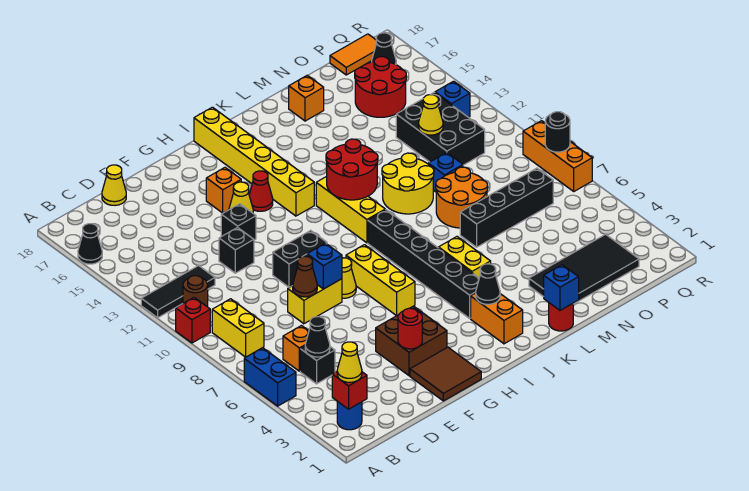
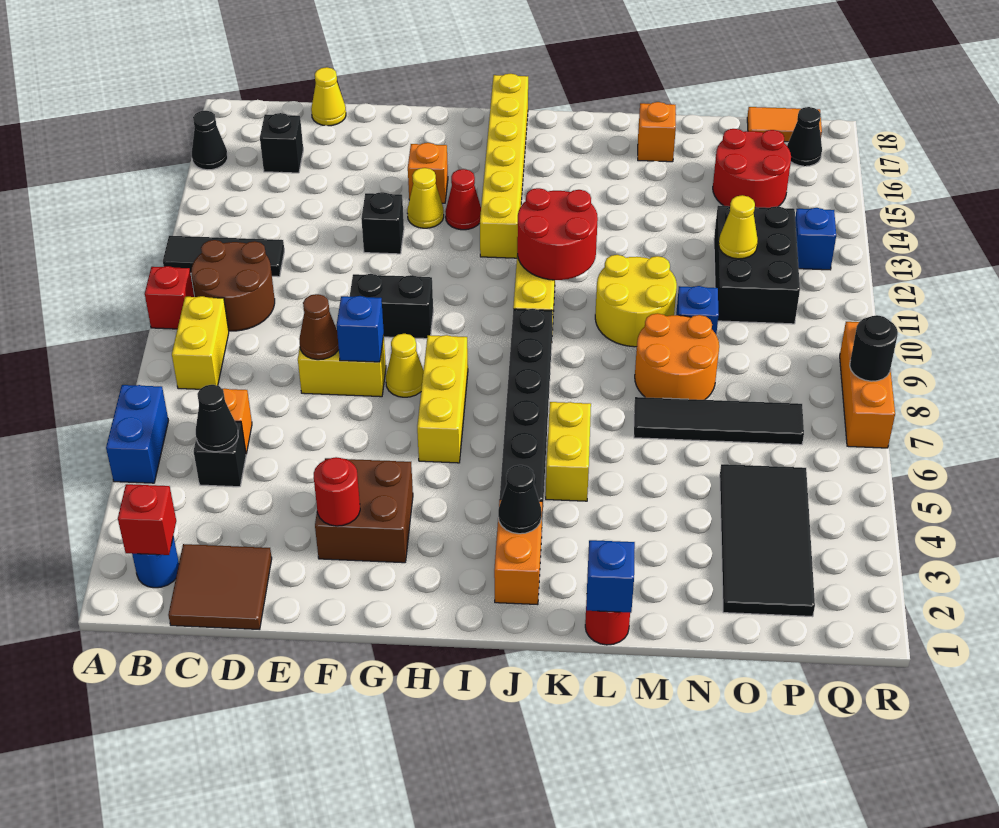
yellow 1x1 cone [337,342,362,382] -> none
brown 1x1 round brick [183,276,208,307] -> brown 2x2 round brick [191,240,275,331]
black 1x1 brick [219,227,254,273] -> black 1x1 brick moved to [260,113,303,173]
brown 2x2 tile [410,347,481,401] -> brown 2x2 tile moved to [168,544,272,630]
black 2x4 tile [529,234,639,304] -> black 2x4 tile turned to [720,464,815,617]
black 1x4 brick [460,168,553,247] -> black 1x4 tile [634,397,804,445]

